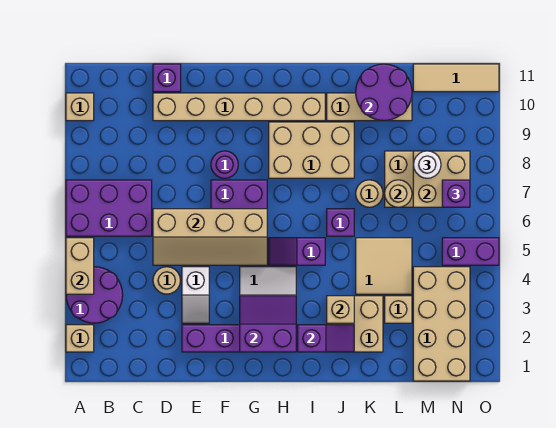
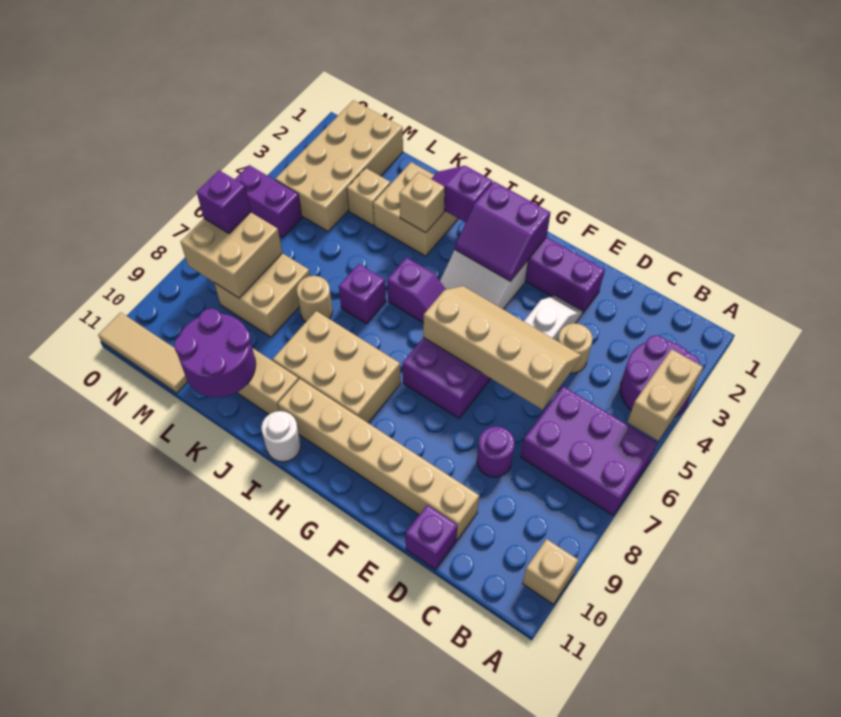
tan 1x1 brick [66,325,94,352] -> none
purple 1x1 round brick [211,151,238,178] -> purple 1x1 round brick moved to [477,426,515,477]
tan 2x2 tile [356,238,412,294] -> none
tan 1x1 round brick [385,180,412,207] -> none
white 1x1 round brick [414,151,441,178] -> white 1x1 round brick moved to [261,411,301,462]

